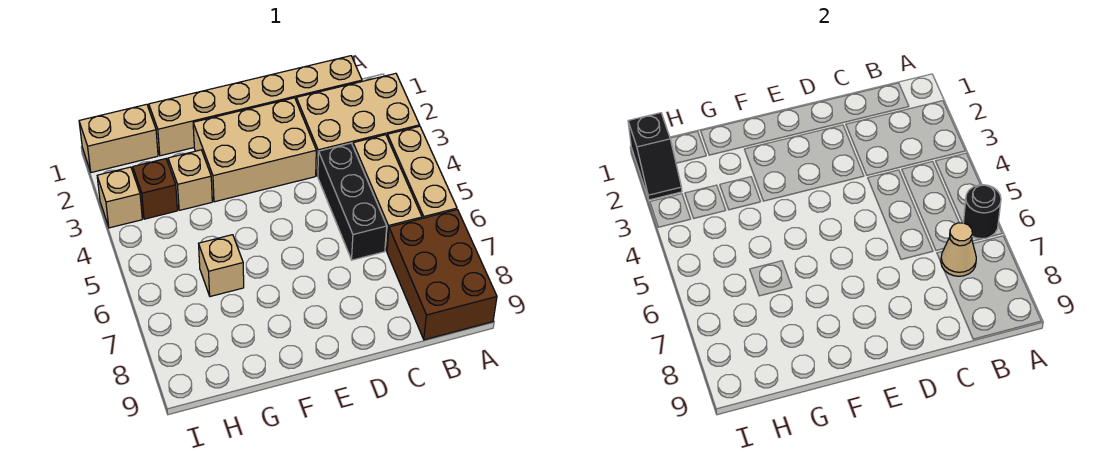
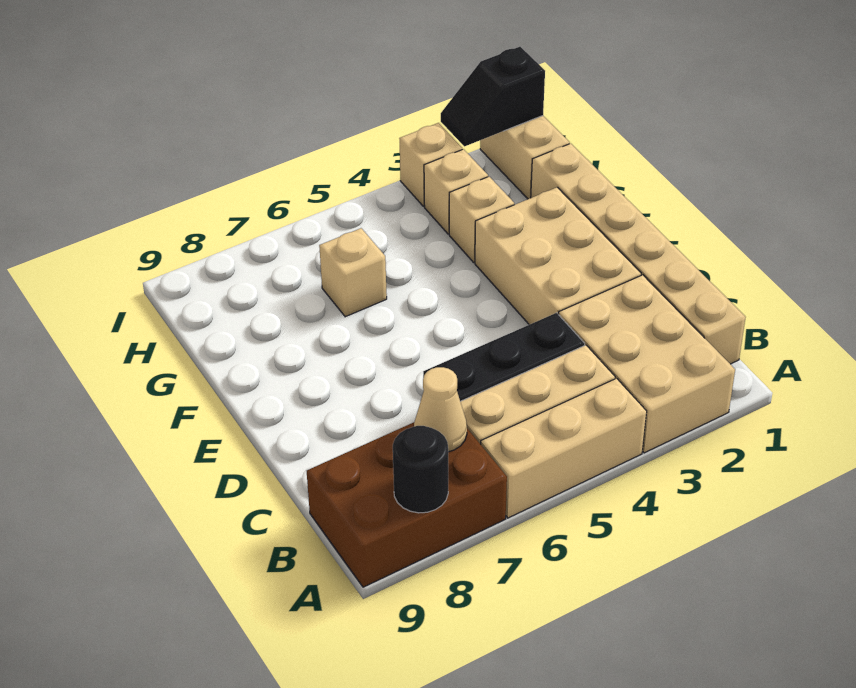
black 1x1 round brick [964,185,1001,239] -> black 1x1 round brick moved to [393,426,448,513]
brown 1x1 brick [133,159,177,219] -> tan 1x1 brick [424,149,488,234]

